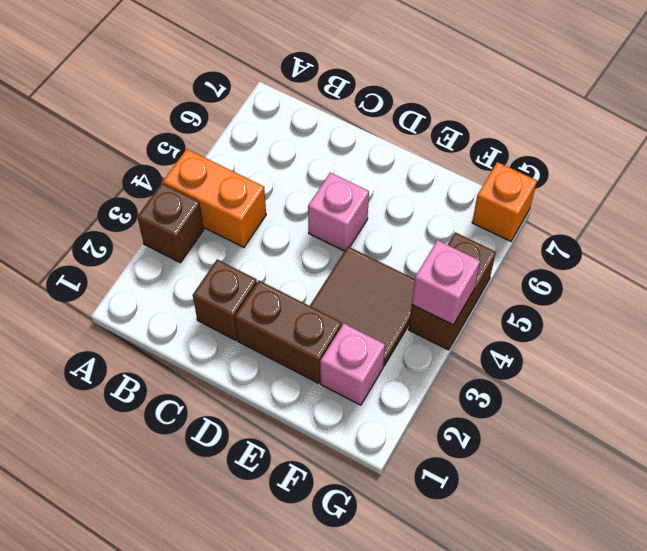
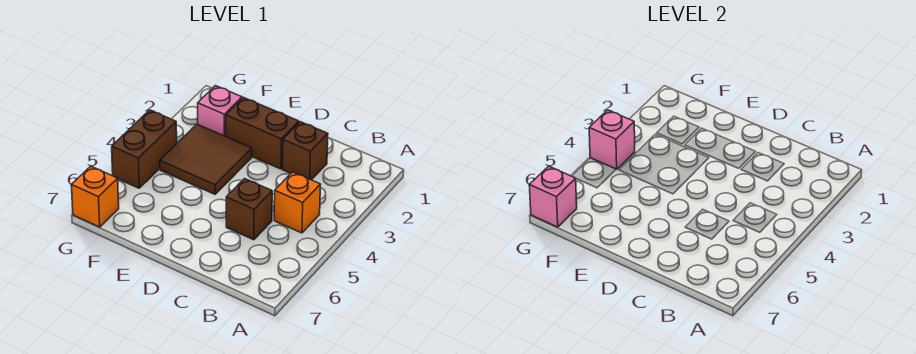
brown 1x1 brick [137,183,204,263] -> brown 1x1 brick moved to [226,179,272,240]
orange 1x2 brick [163,149,266,247] -> orange 1x1 brick [274,172,321,233]
pink 1x1 brick [308,173,369,251] -> pink 1x1 brick moved to [529,166,577,227]

